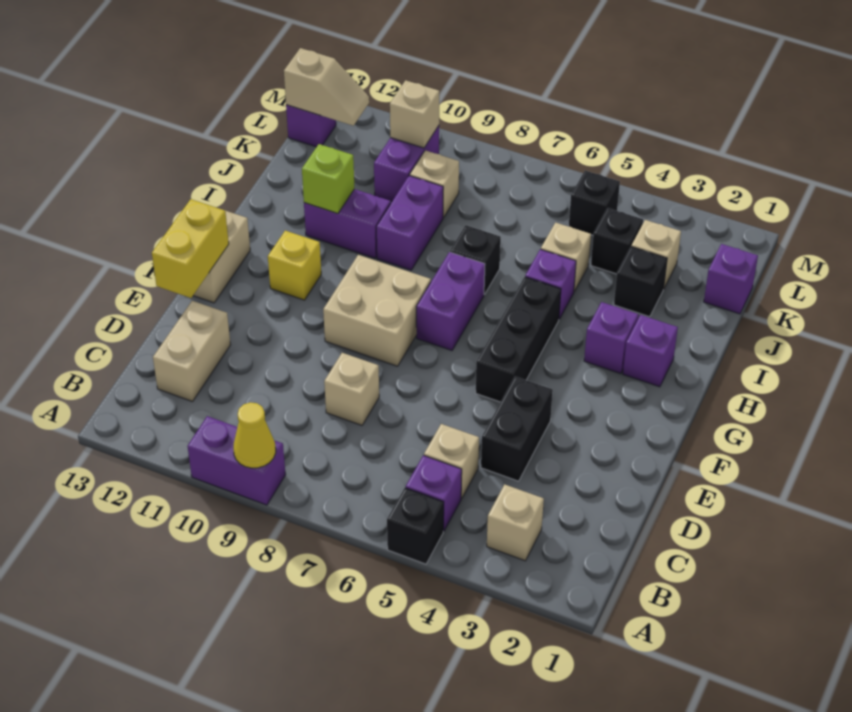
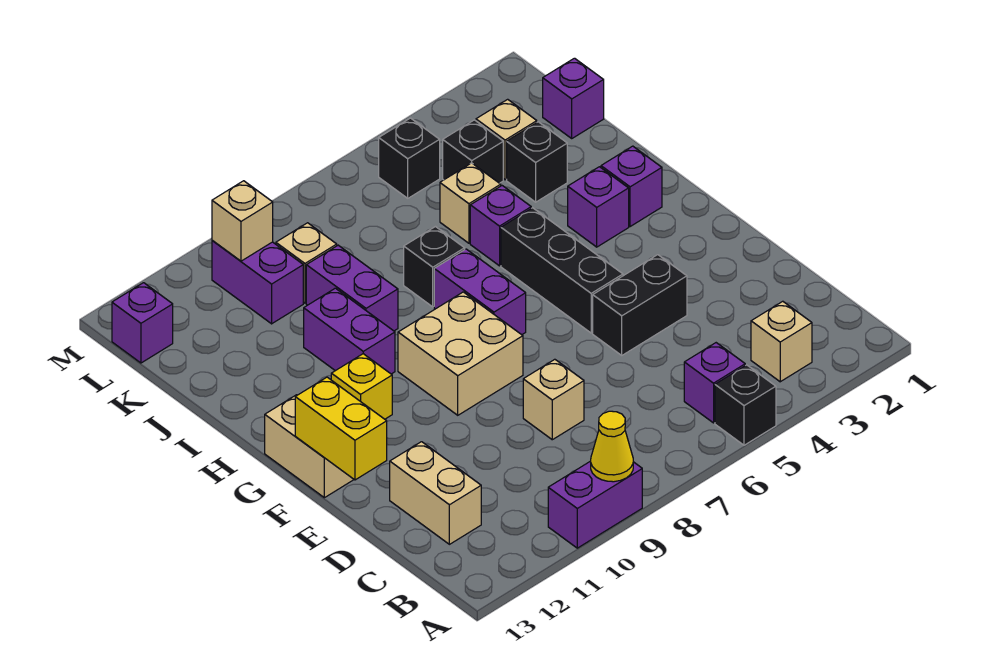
tan 1x1 brick [424,424,479,499] -> none
black 1x2 brick [481,377,553,481] -> black 1x2 brick turned to [593,255,687,355]
purple 1x2 brick [304,189,391,258] -> purple 1x2 brick turned to [304,288,395,374]
lime 1x1 brick [302,144,354,214] -> none
tan 1x2 slope [284,48,369,126] -> none

